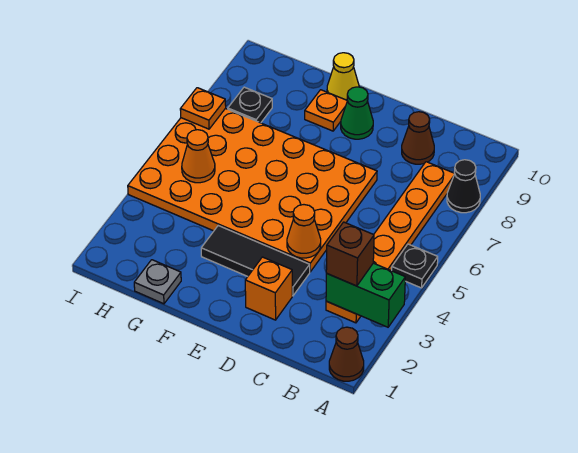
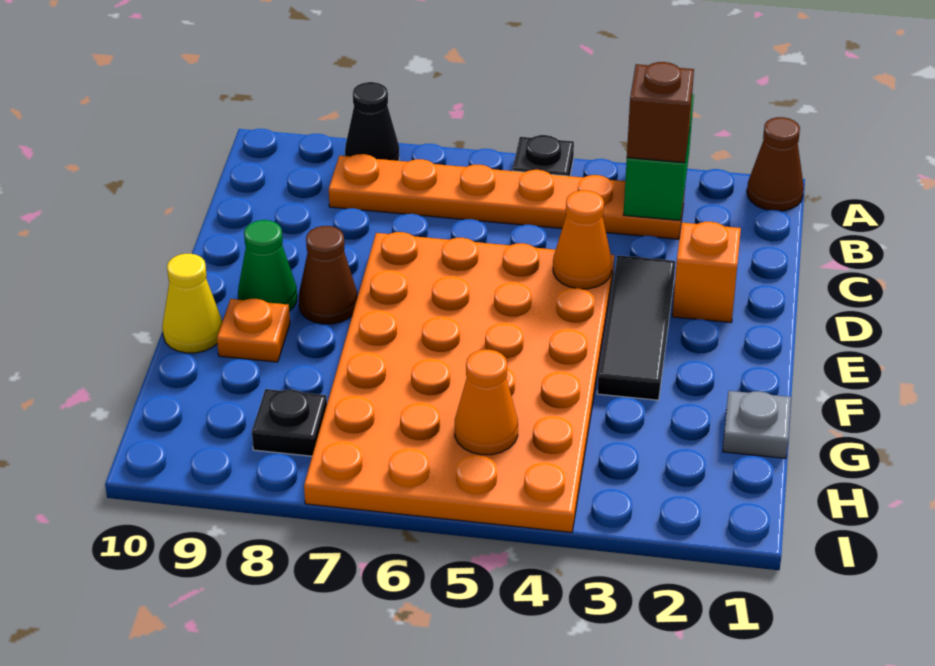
brown 1x1 cone [402,112,434,164] -> brown 1x1 cone moved to [299,226,358,324]
orange 1x1 plate [180,88,226,129] -> none

